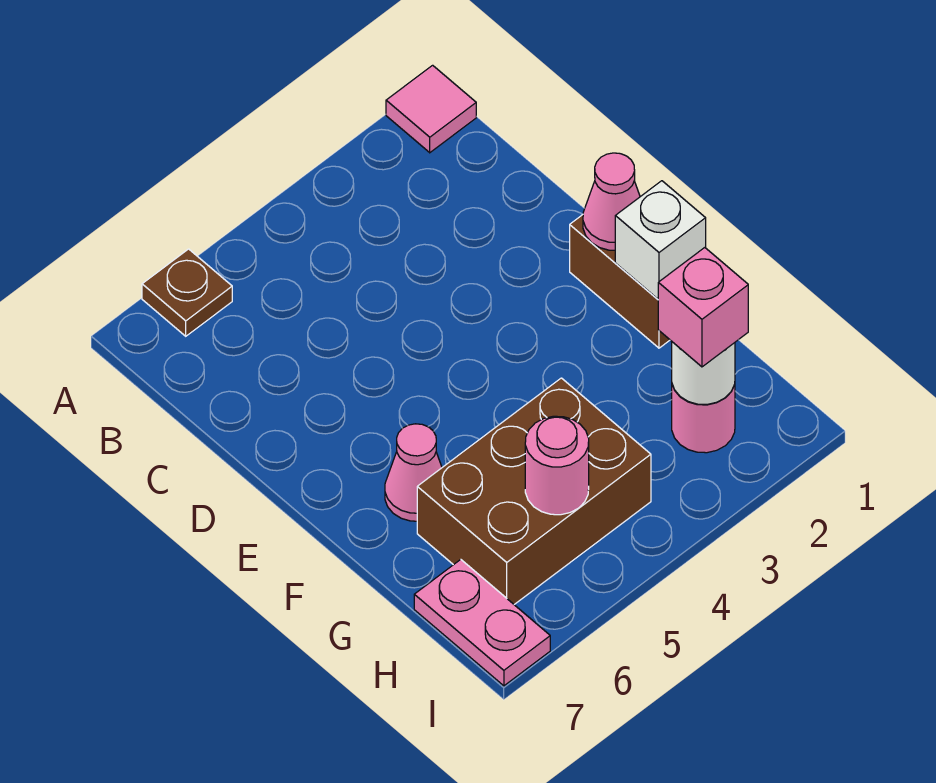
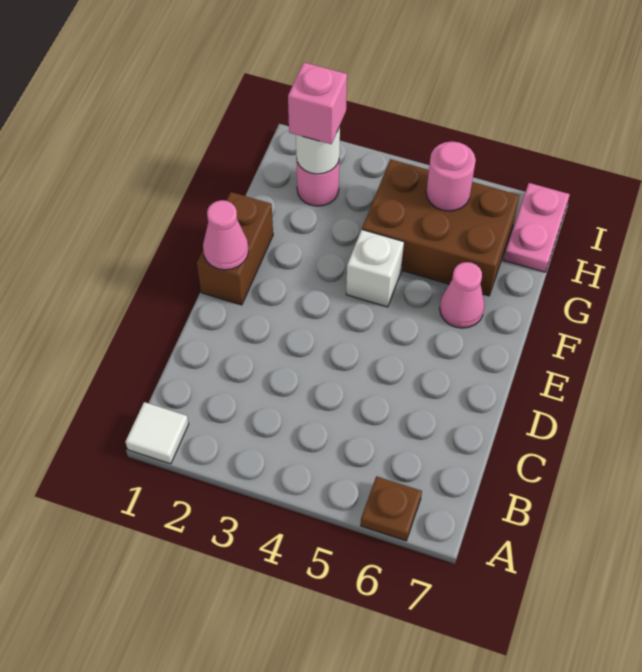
pink 1x1 tile [386,65,476,153] -> white 1x1 tile [126,402,189,464]
white 1x1 brick [615,181,706,299] -> white 1x1 brick moved to [346,230,404,307]

